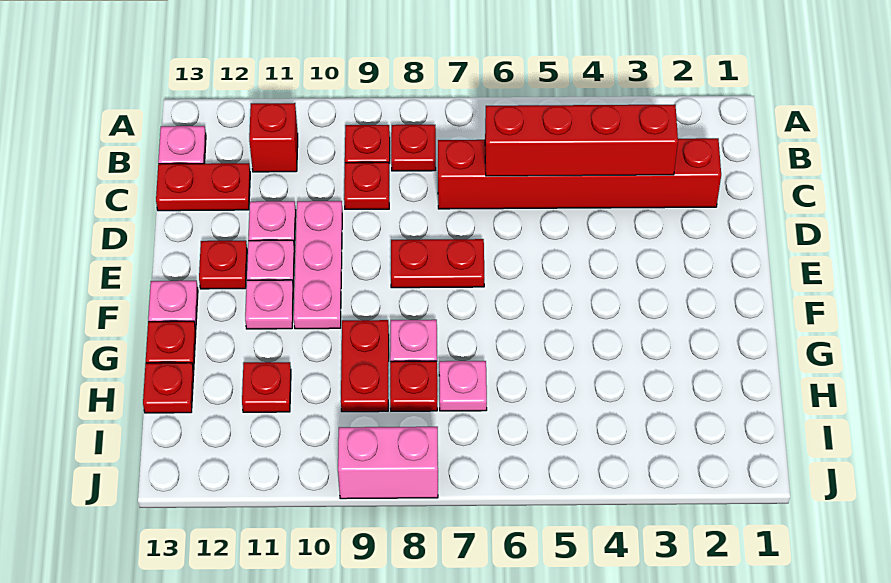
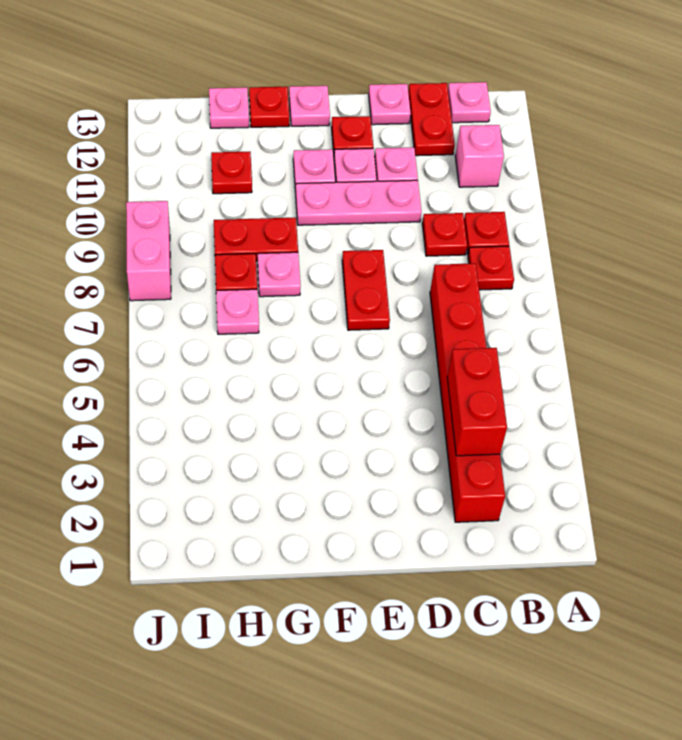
red 1x1 brick [249,103,298,172] -> pink 1x1 brick [455,125,504,187]
red 1x4 brick [485,105,678,176] -> red 1x2 brick [447,348,507,456]
none -> pink 1x1 plate [369,84,411,125]
red 1x1 plate [143,363,194,413] -> pink 1x1 plate [209,87,249,128]

